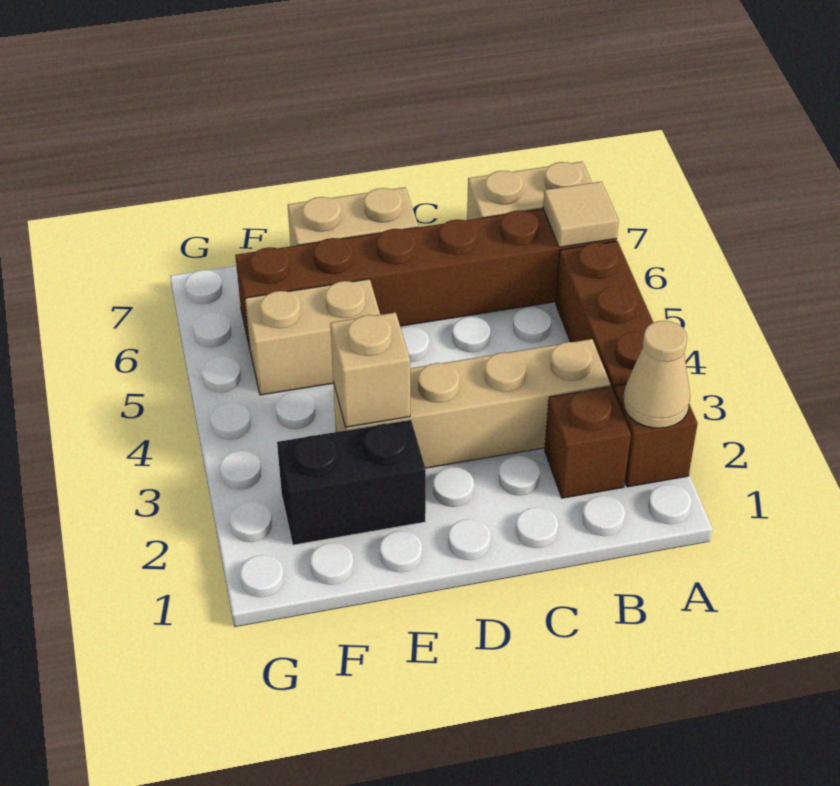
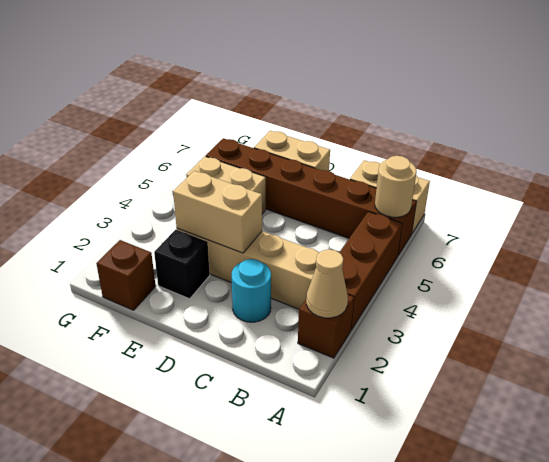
tan 1x1 tile [543,182,619,247] -> tan 1x1 round brick [375,156,417,217]
brown 1x1 brick [545,387,631,498] -> brown 1x1 brick moved to [96,240,156,310]
none -> cyan 1x1 round brick [232,259,271,322]
black 1x2 brick [277,420,426,545] -> black 1x1 brick [154,230,210,299]
tan 1x1 brick [330,312,410,427] -> tan 1x2 brick [173,171,262,253]

